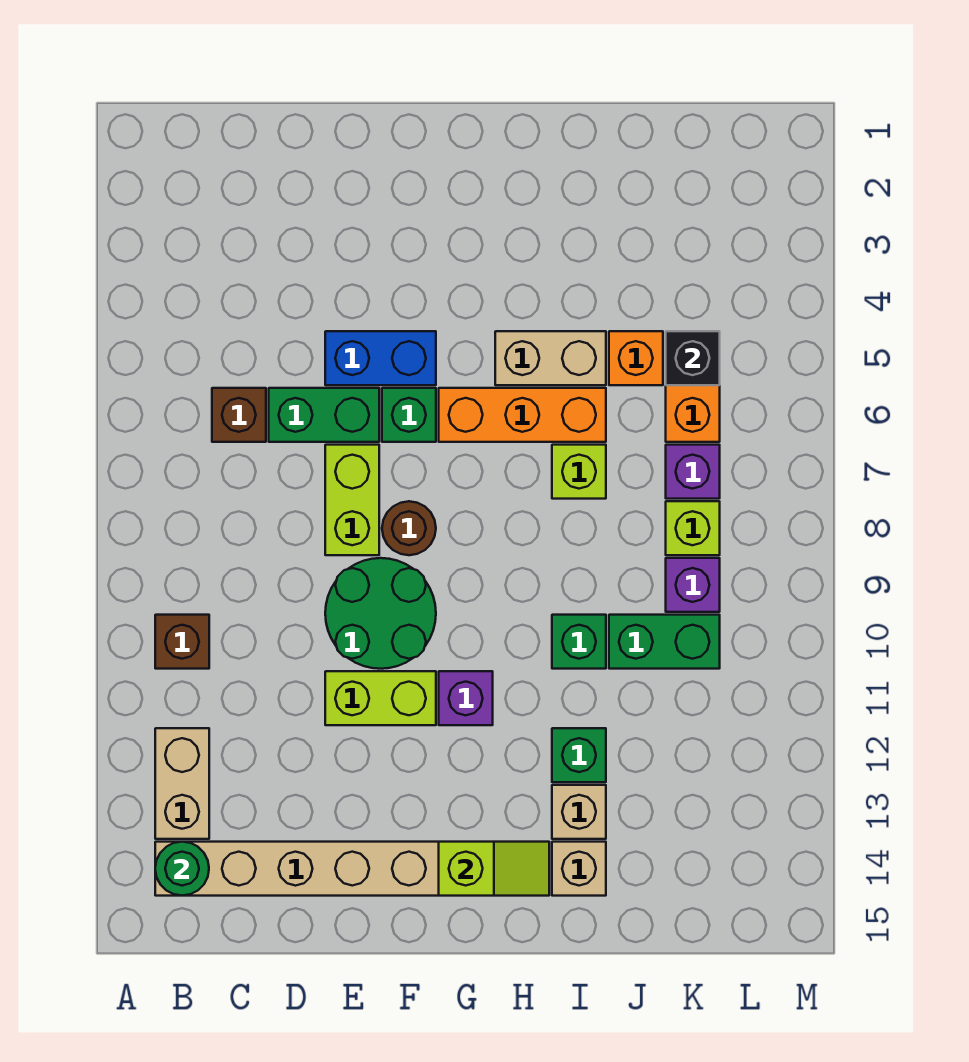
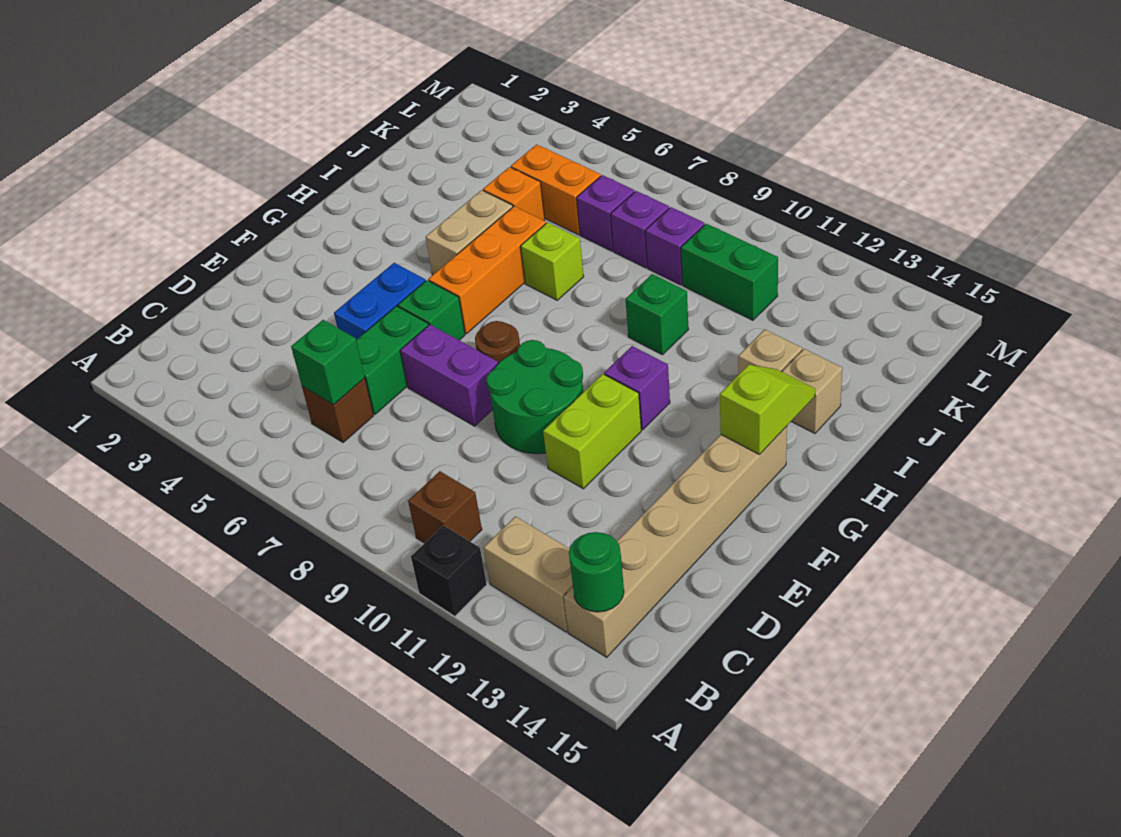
lime 1x2 brick [325,445,379,555] -> purple 1x2 brick [400,325,498,426]
green 1x1 brick [552,728,606,782] -> green 1x1 brick moved to [291,320,365,405]
green 1x2 brick [609,615,720,669] -> green 1x2 brick turned to [681,224,778,320]
black 1x1 brick [666,331,720,385] -> black 1x1 brick moved to [411,525,487,616]
lime 1x1 brick [666,501,720,555] -> purple 1x1 brick [611,191,669,268]

